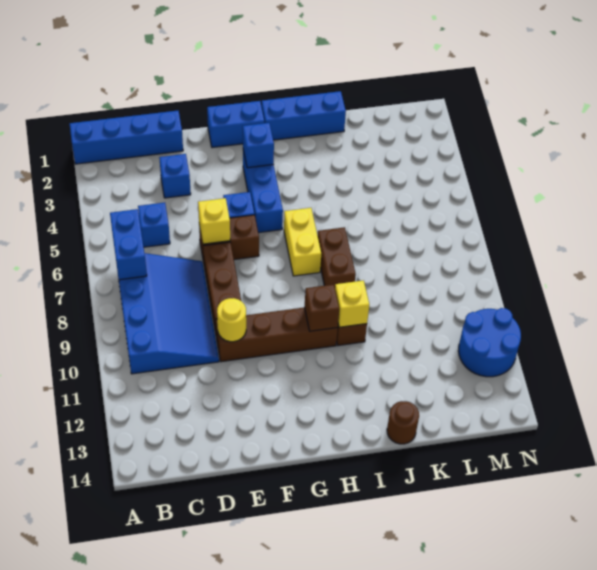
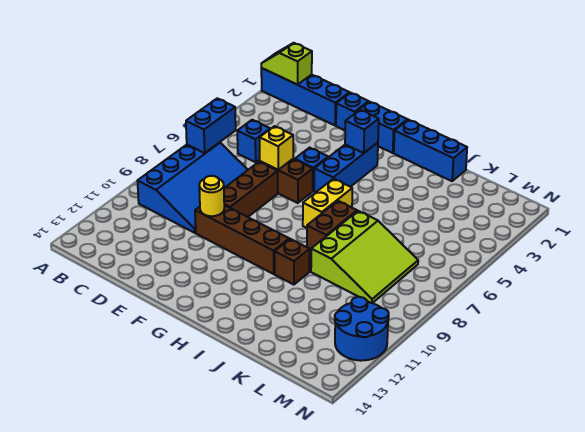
none -> lime 1x2 slope [261,43,312,85]
blue 1x1 brick [159,154,191,198] -> blue 1x1 brick moved to [336,93,369,130]
brown 1x1 brick [305,284,339,331] -> none
yellow 1x1 brick [335,280,369,327] -> none
none -> lime 3x3 slope [311,211,418,303]
brown 1x1 round brick [387,401,419,444] -> none

